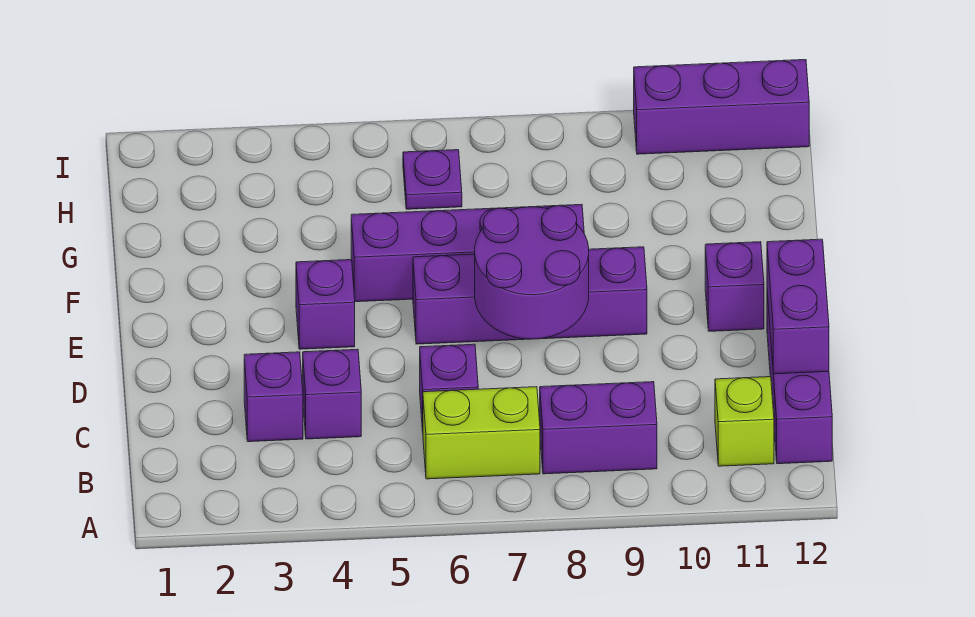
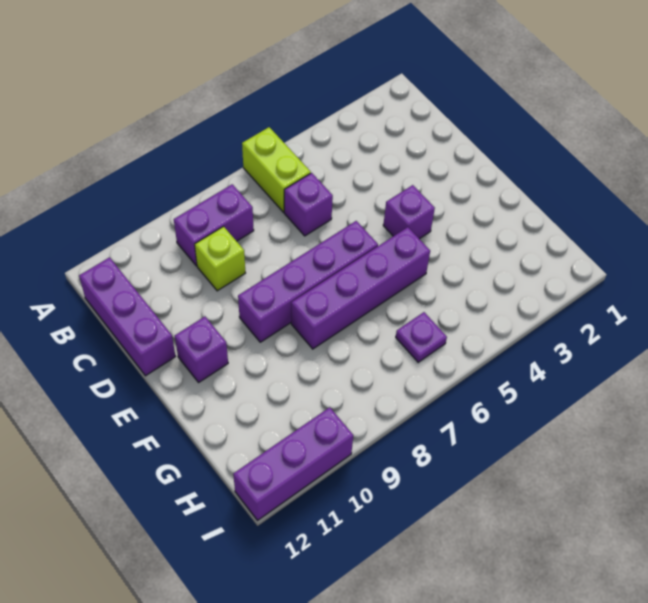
lime 1x2 brick [423,387,540,479] -> lime 1x2 brick turned to [242,127,311,212]
lime 1x1 brick [715,377,774,466] -> lime 1x1 brick moved to [195,227,245,291]
purple 1x1 brick [244,352,303,442] -> none
purple 1x1 brick [303,349,361,439] -> none
purple 1x2 brick [767,239,829,374] -> none
purple 2x2 round brick [475,206,589,339] -> none

